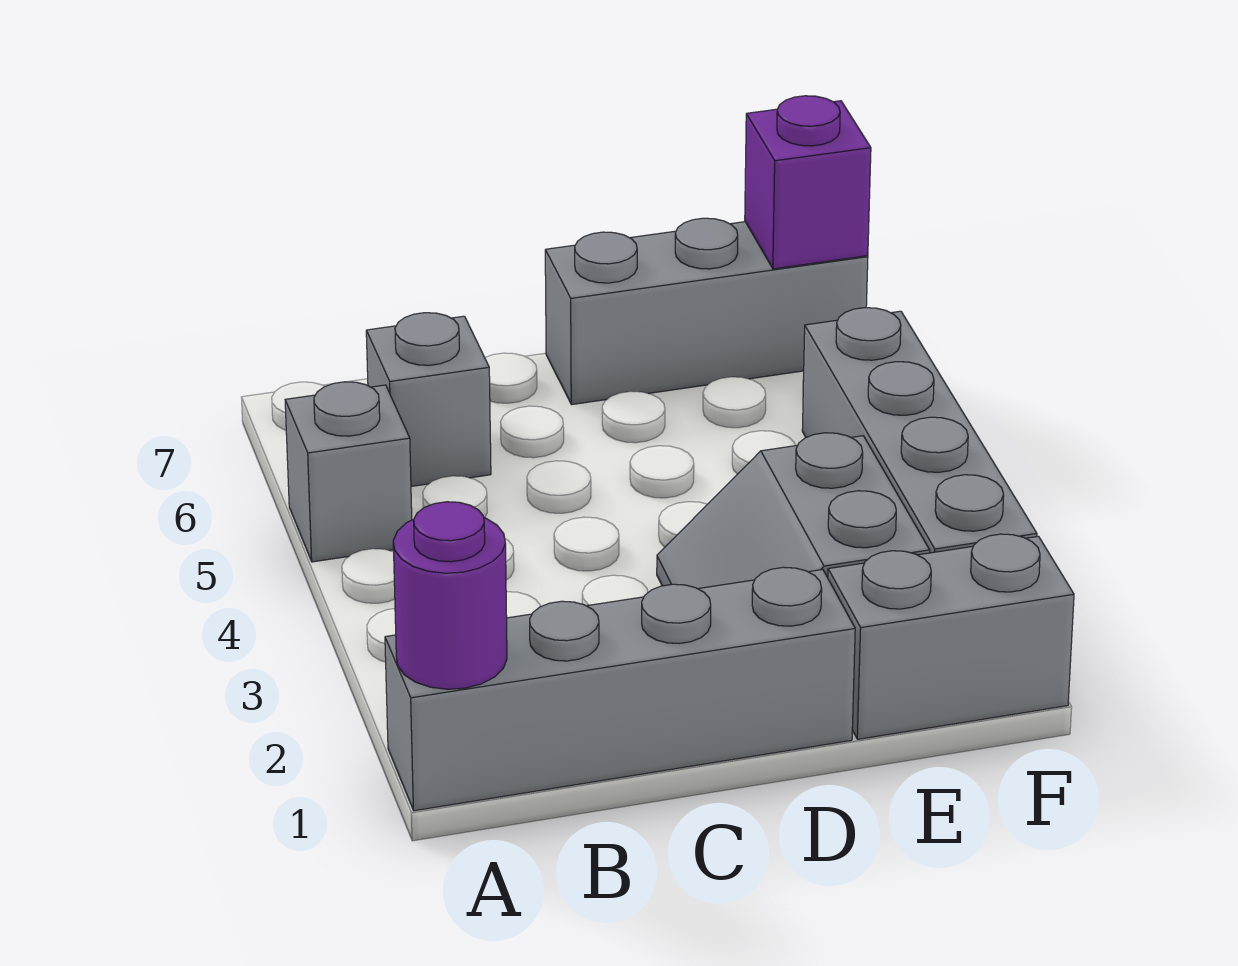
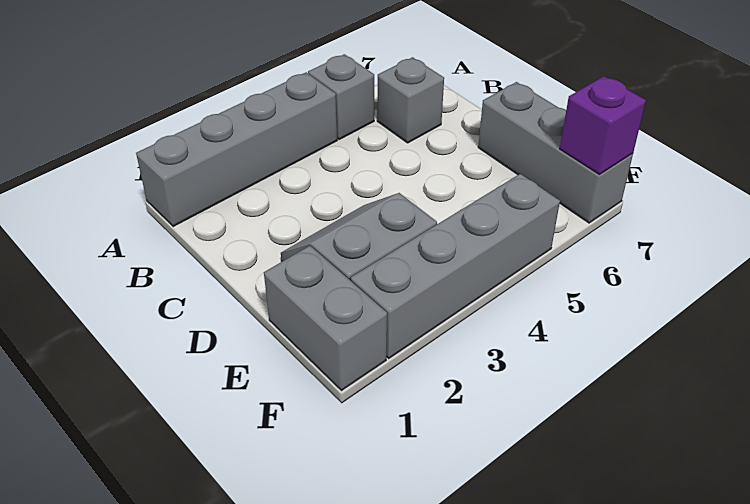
grey 1x4 brick [385,567,855,811] -> grey 1x4 brick turned to [136,72,337,227]
purple 1x1 round brick [393,502,507,689] -> none

